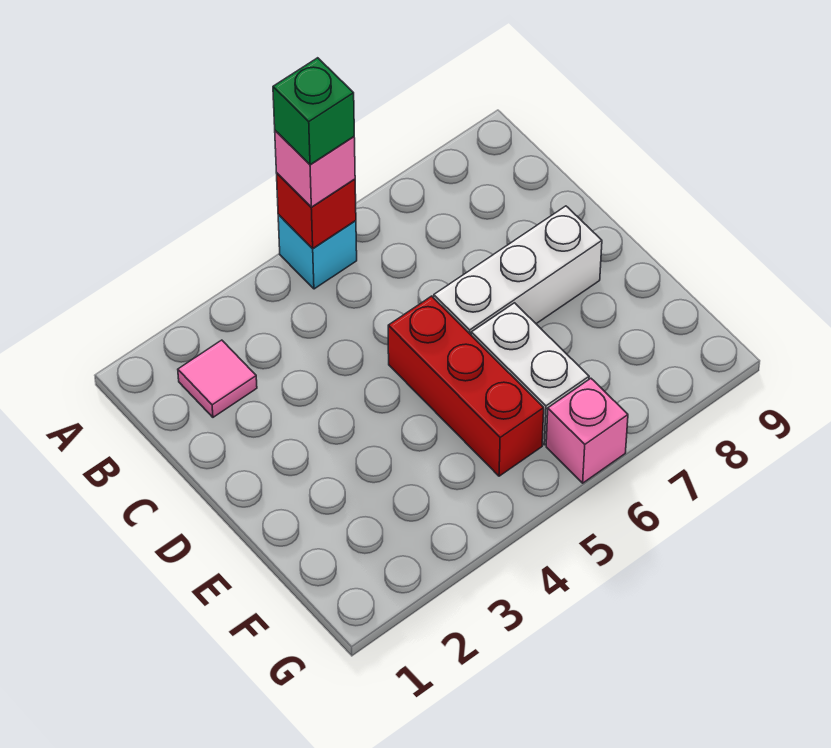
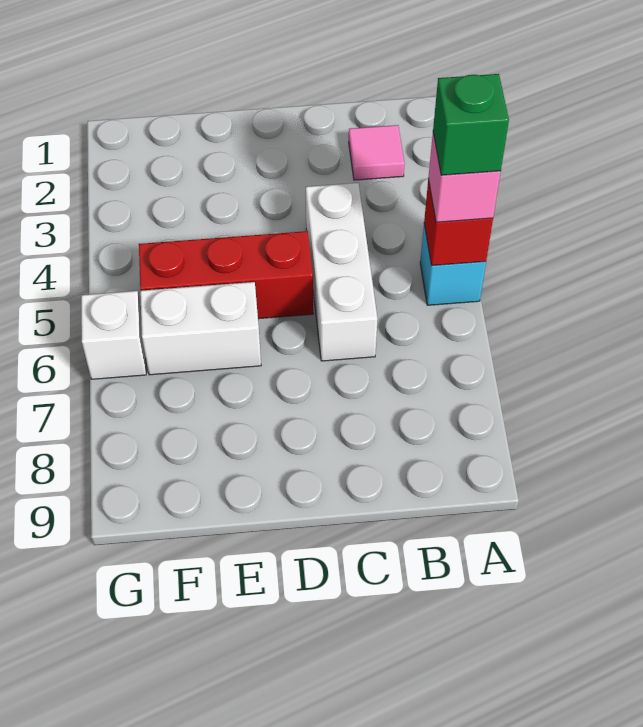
white 1x3 brick [434,206,602,335] -> white 1x3 brick moved to [306,183,378,361]
pink 1x1 brick [546,378,628,483] -> white 1x1 brick [81,291,146,379]

